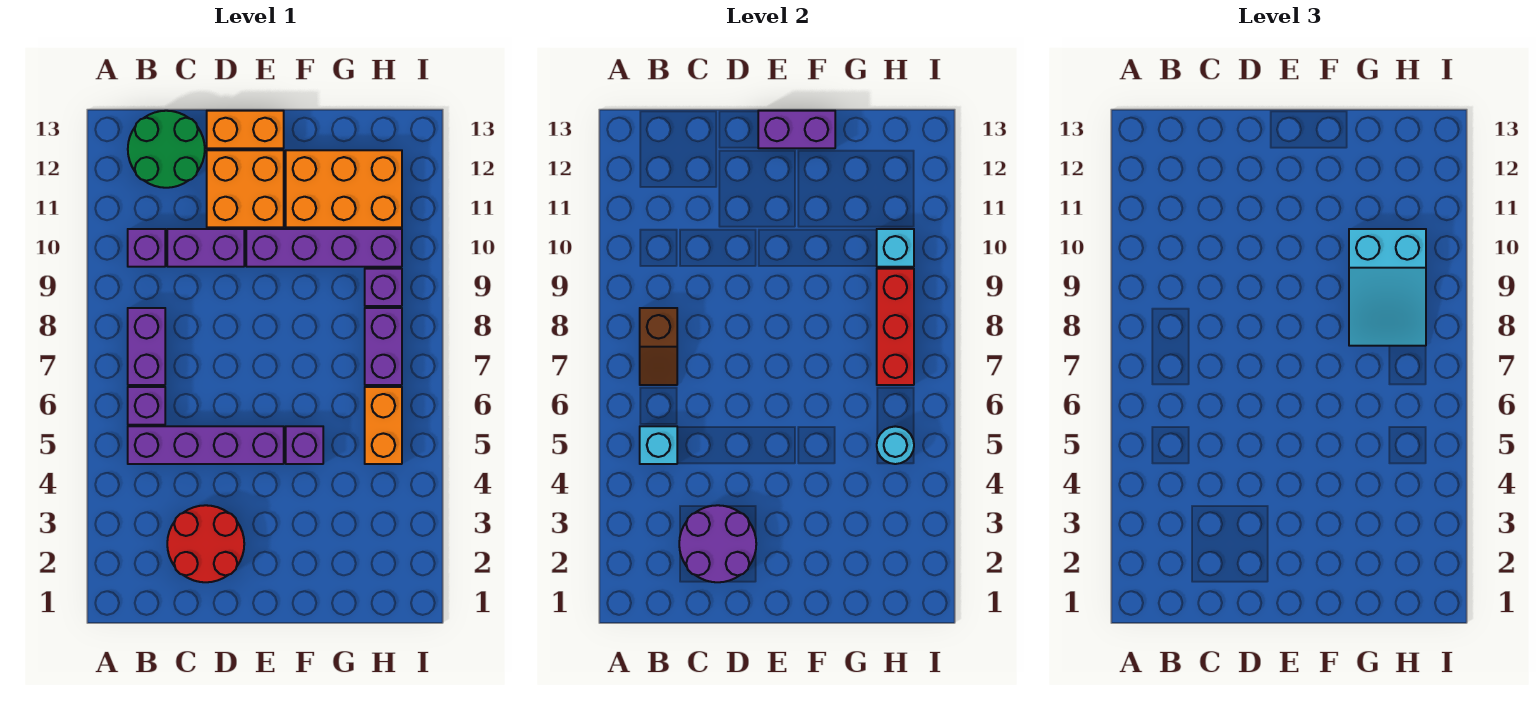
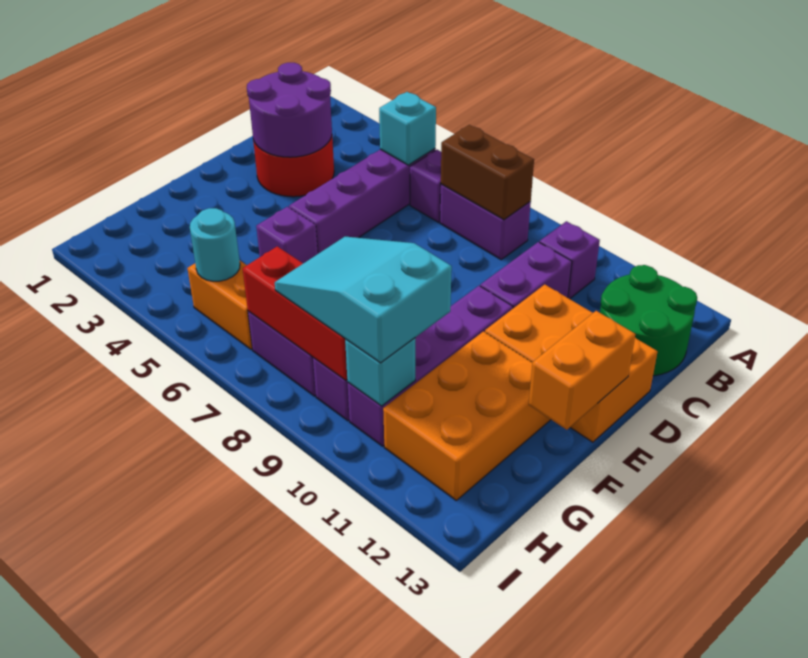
brown 1x2 slope [640,308,677,385] -> brown 1x2 brick [441,125,534,220]
purple 1x2 brick [758,111,835,148] -> orange 1x2 brick [529,311,635,430]

